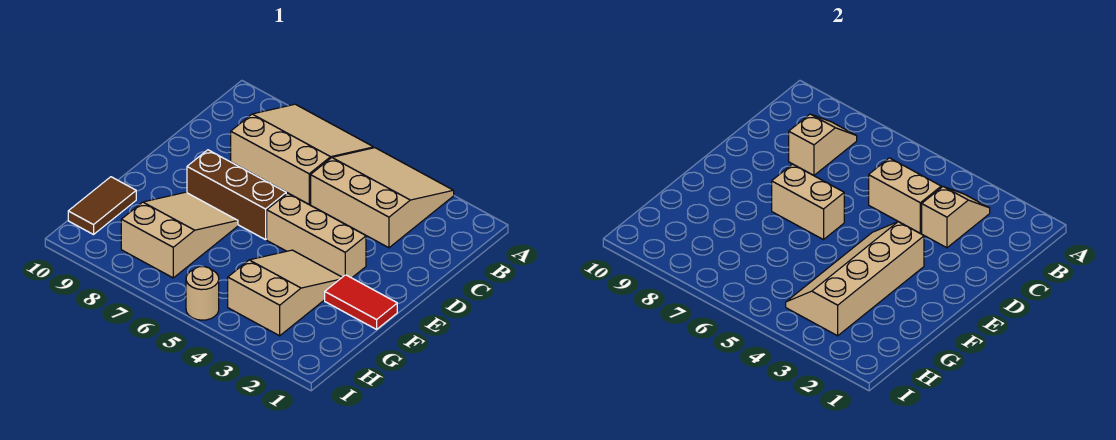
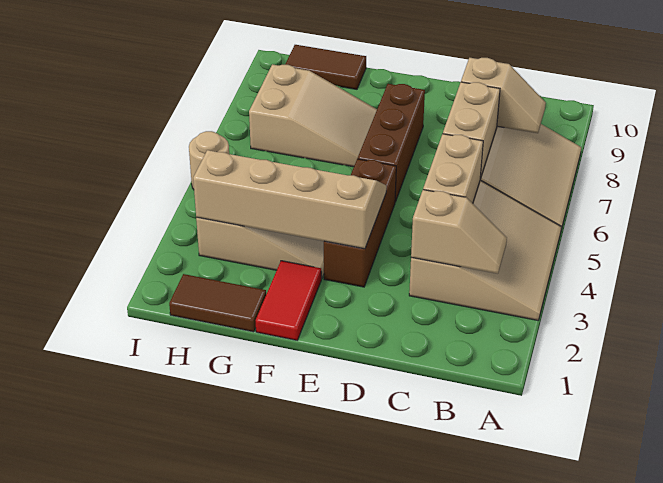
tan 1x3 brick [267,193,366,278] -> brown 1x3 brick [324,159,396,287]
tan 1x2 brick [772,164,844,240] -> tan 1x2 brick moved to [443,82,500,179]
none -> brown 1x2 tile [169,274,266,332]

